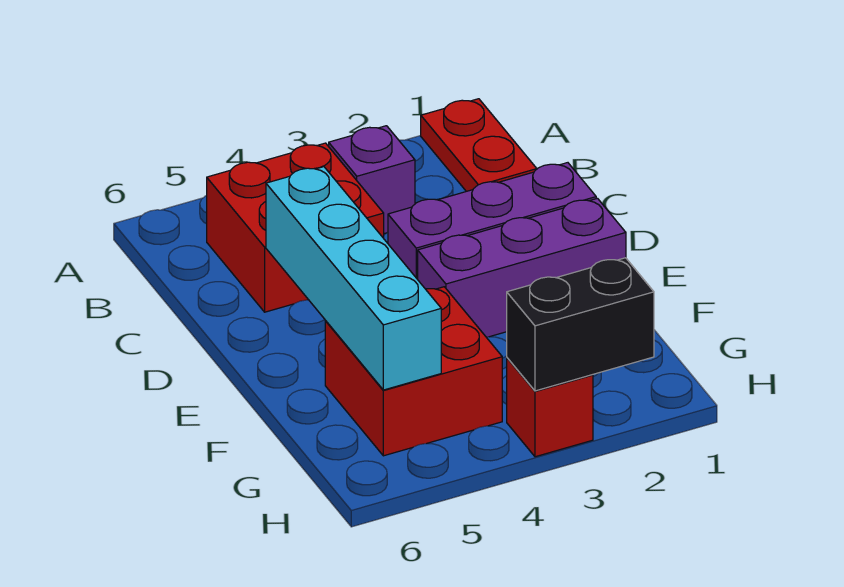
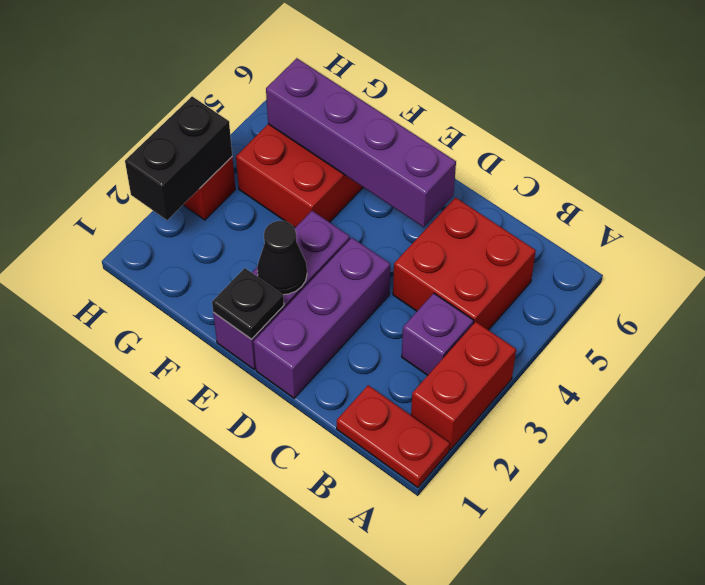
none -> red 1x2 brick [411,322,516,450]
cyan 1x4 brick [266,167,441,390] -> purple 1x4 brick [266,58,456,227]
none -> black 1x1 plate [212,268,284,339]
none -> black 1x1 cone [257,221,307,295]

